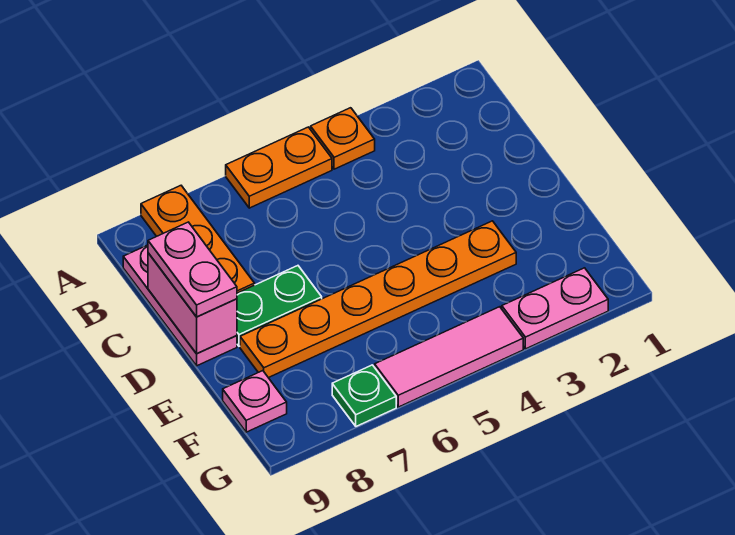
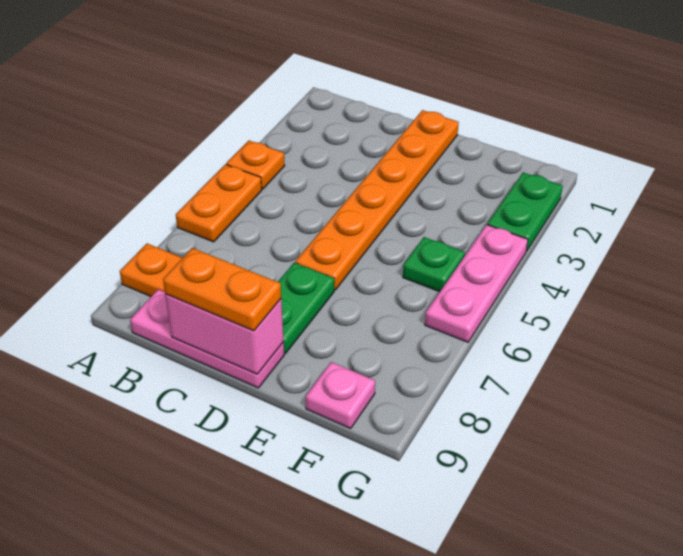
pink 1x2 plate [148,222,237,317] -> orange 1x2 plate [163,248,281,331]
orange 1x6 plate [240,221,516,378] -> orange 1x6 plate moved to [295,110,459,290]
pink 1x2 plate [502,268,608,349] -> green 1x2 plate [487,173,563,251]
pink 1x3 tile [375,307,523,407] -> pink 1x3 plate [425,225,528,342]
green 1x1 plate [332,365,396,426] -> green 1x1 plate moved to [403,237,465,292]

